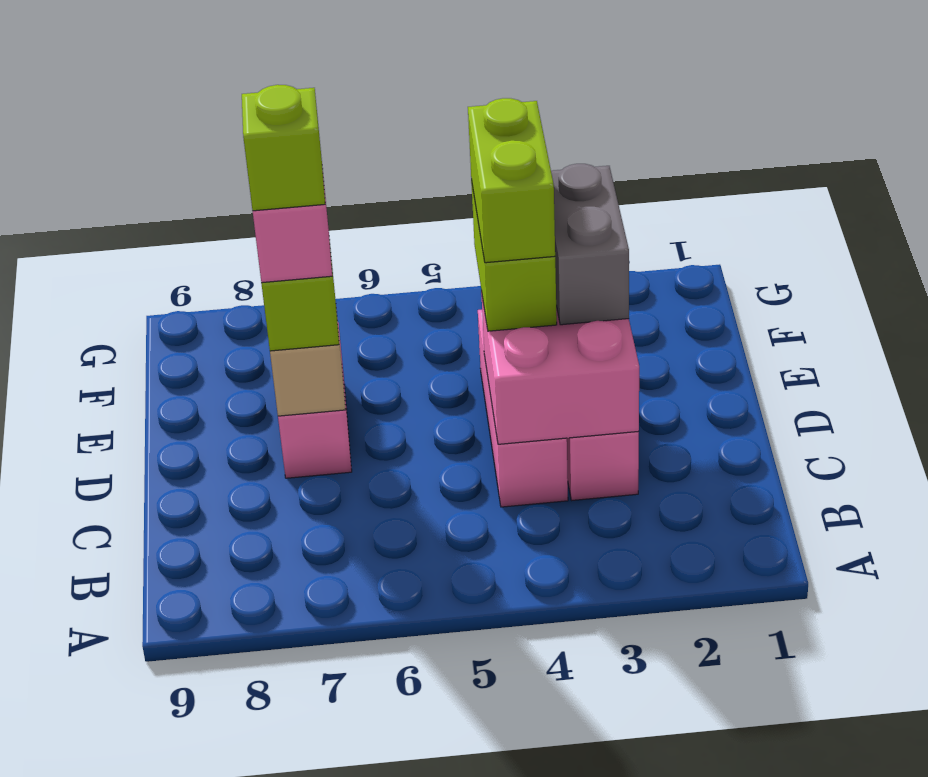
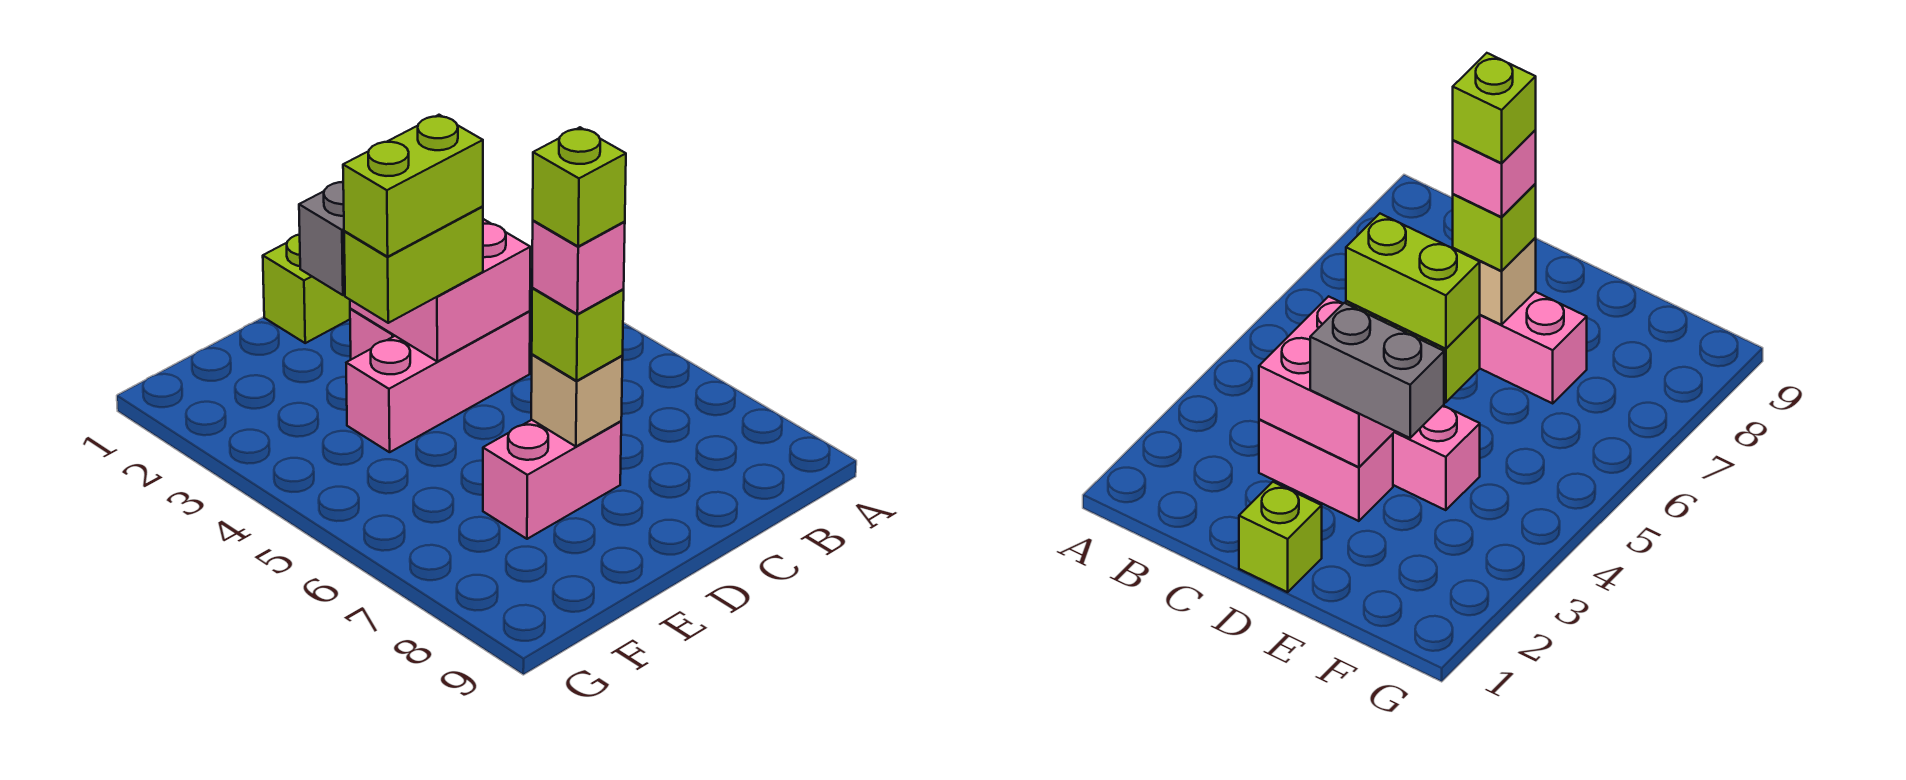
none -> lime 1x1 brick [263,235,350,343]

